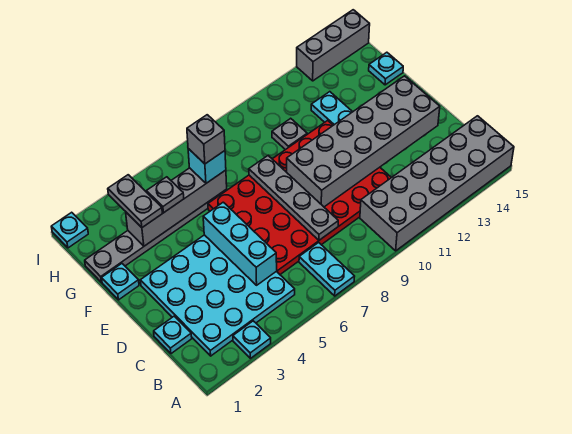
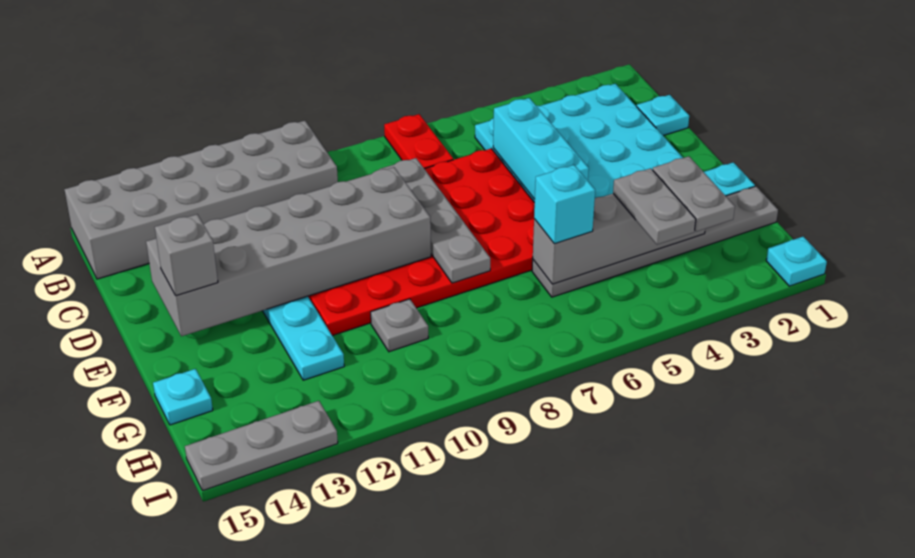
cyan 1x1 plate [233,321,271,358] -> none
cyan 1x2 plate [299,243,355,296] -> red 1x2 plate [384,114,453,169]
grey 1x1 plate [147,177,184,213] -> grey 1x2 plate [613,168,696,245]
grey 1x1 brick [187,115,225,164] -> grey 1x1 brick moved to [155,214,218,296]
grey 1x3 brick [297,10,370,81] -> grey 1x3 plate [185,401,338,491]

